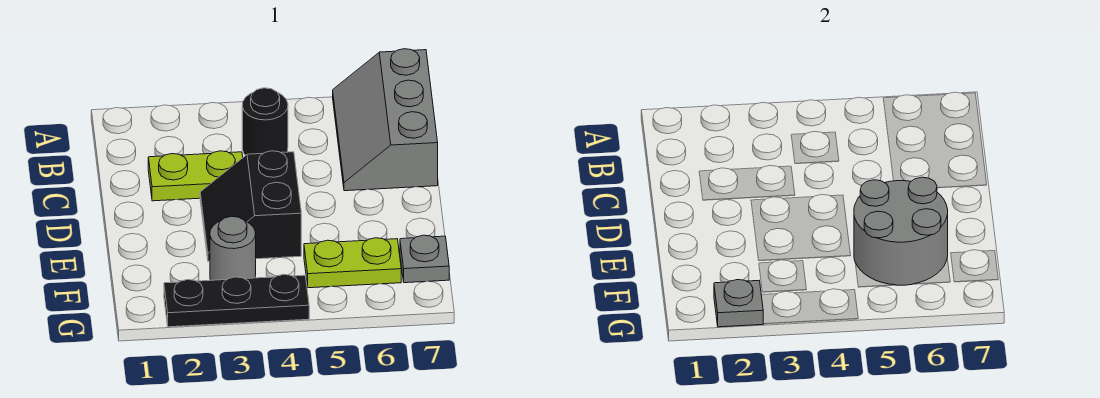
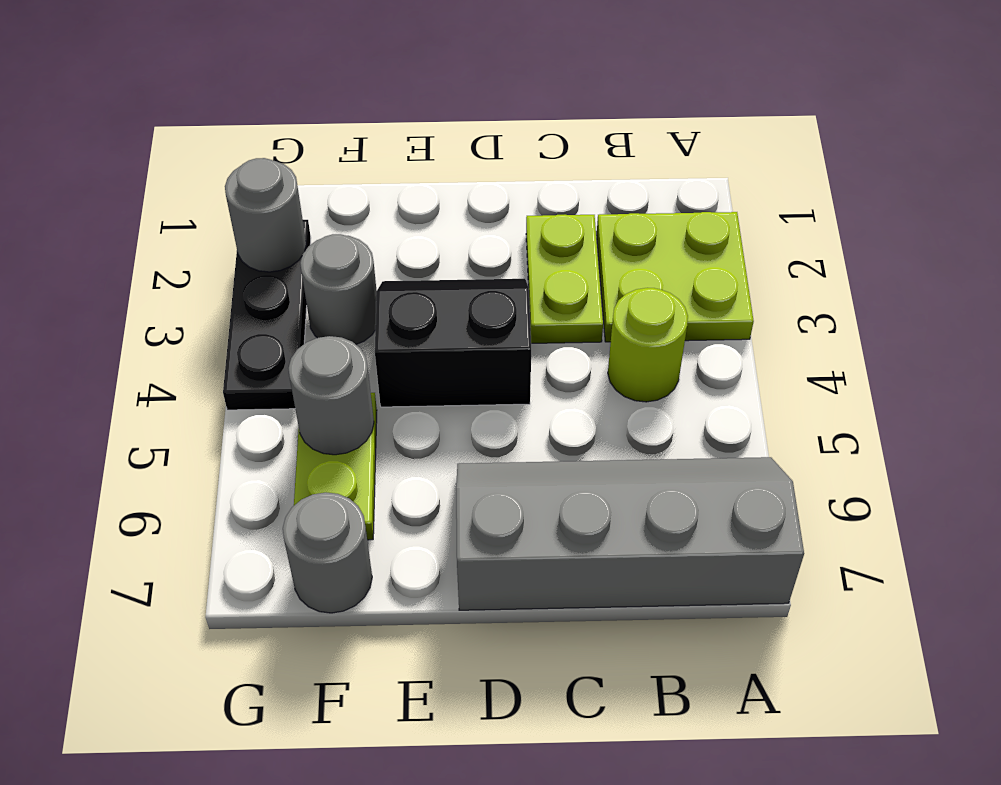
none -> lime 2x2 plate [597,212,754,342]
grey 2x3 slope [333,49,438,191] -> grey 2x4 slope [456,457,804,610]
black 1x1 round brick [242,88,288,155] -> lime 1x1 round brick [608,288,688,402]
grey 2x2 round brick [854,177,948,285] -> grey 1x1 round brick [288,336,374,455]
grey 1x1 plate [400,235,449,283] -> grey 1x1 round brick [283,492,372,613]
grey 1x1 plate [714,280,763,327] -> grey 1x1 round brick [225,158,306,272]

